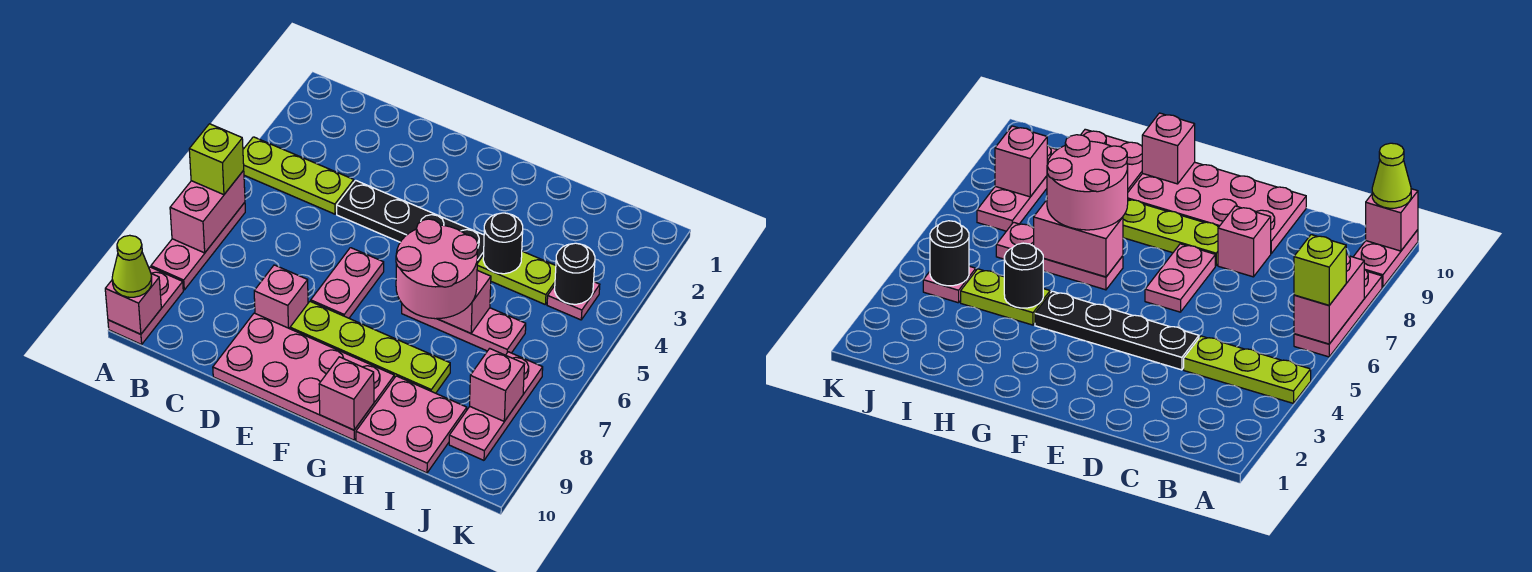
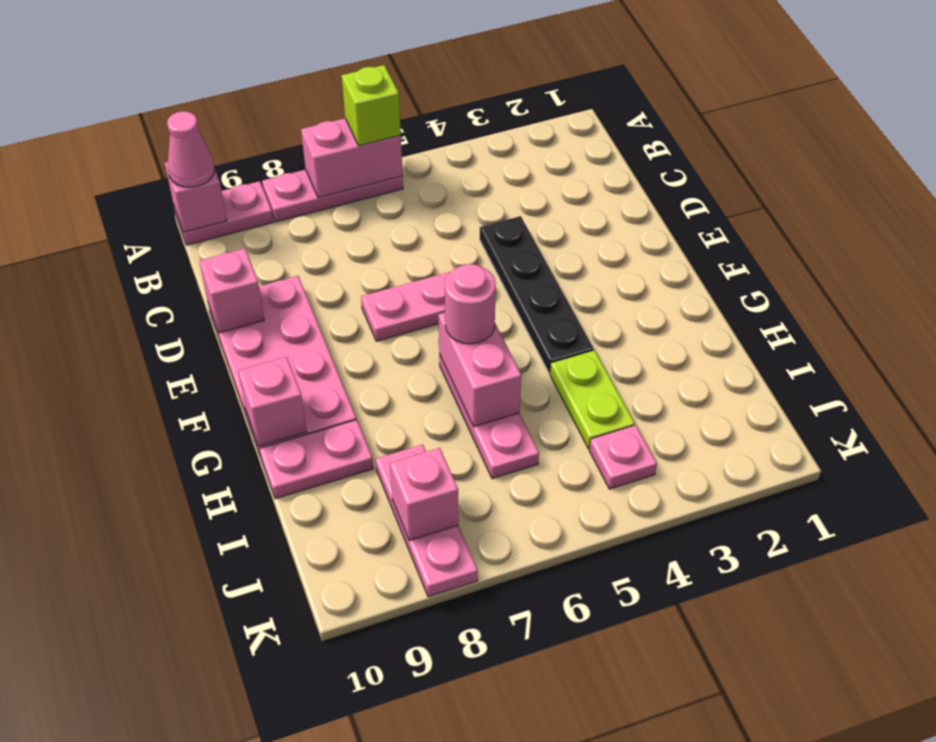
lime 1x3 plate [243,137,354,214] -> none
lime 1x1 cone [112,235,152,297] -> pink 1x1 cone [167,111,215,187]
pink 1x1 brick [254,265,308,329] -> pink 1x1 brick moved to [199,249,264,333]
lime 1x4 plate [290,301,450,393] -> none
pink 2x2 round brick [396,219,478,319] -> pink 1x1 round brick [445,264,496,344]
black 1x1 round brick [483,213,523,274] -> none
pink 2x2 plate [356,376,467,473] -> pink 1x2 plate [259,420,373,499]
black 1x1 round brick [555,243,595,304] -> none
pink 1x3 plate [449,352,543,460] -> pink 1x3 plate turned to [376,445,478,597]

